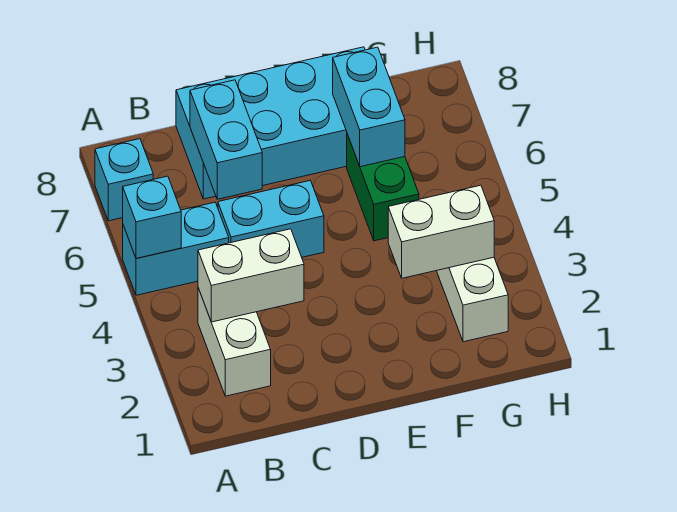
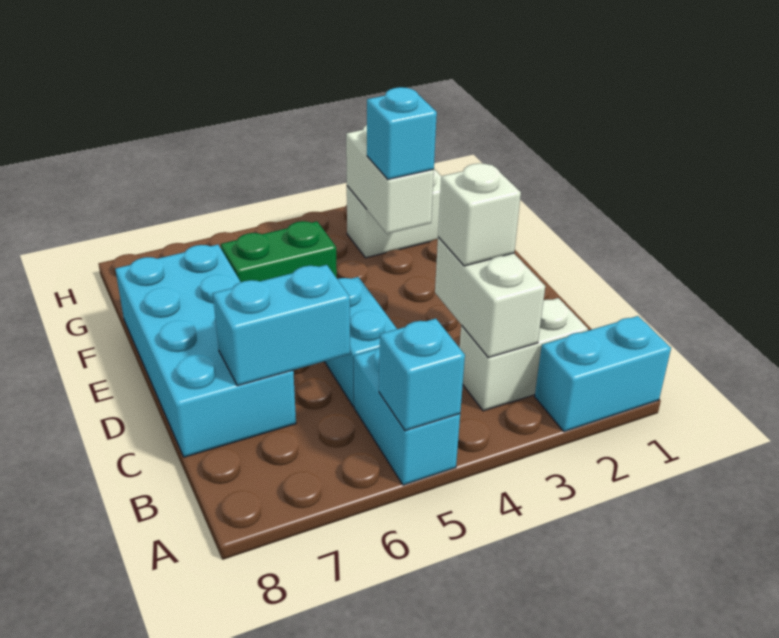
cyan 1x1 brick [95,139,153,221] -> cyan 1x1 brick moved to [367,87,437,179]
none -> white 1x1 brick [438,163,521,266]
cyan 1x2 brick [333,47,405,167] -> cyan 1x2 brick moved to [535,316,671,432]

